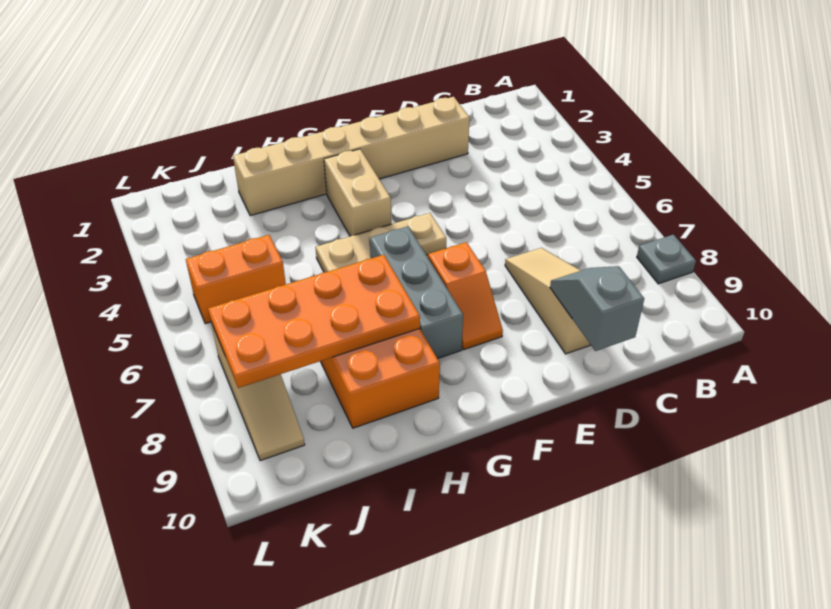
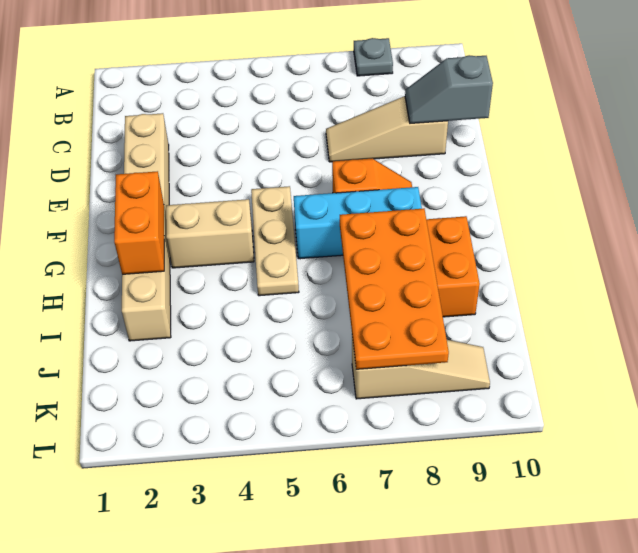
grey 1x3 brick [370,226,463,359] -> cyan 1x3 brick [294,187,422,259]
orange 1x2 brick [186,235,286,324] -> orange 1x2 brick moved to [114,171,164,274]

